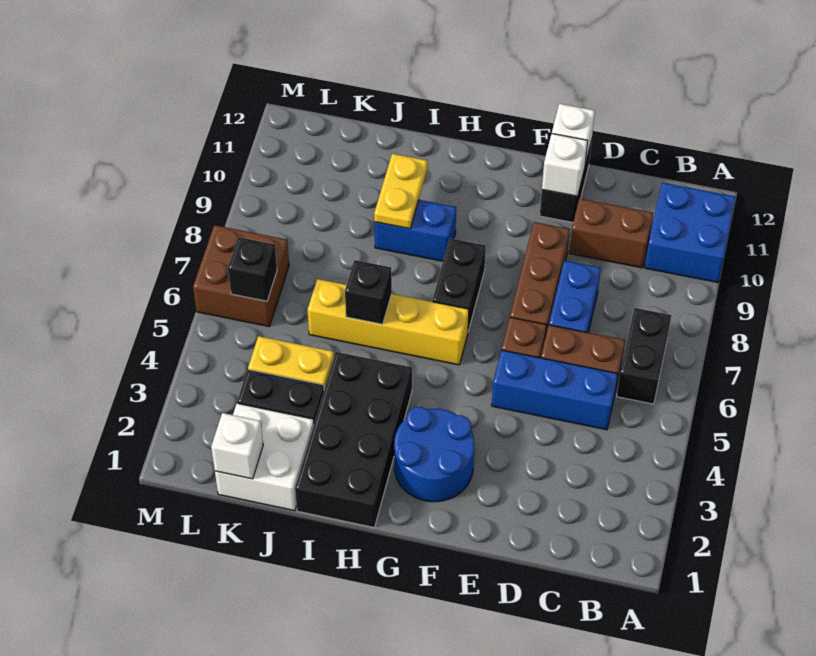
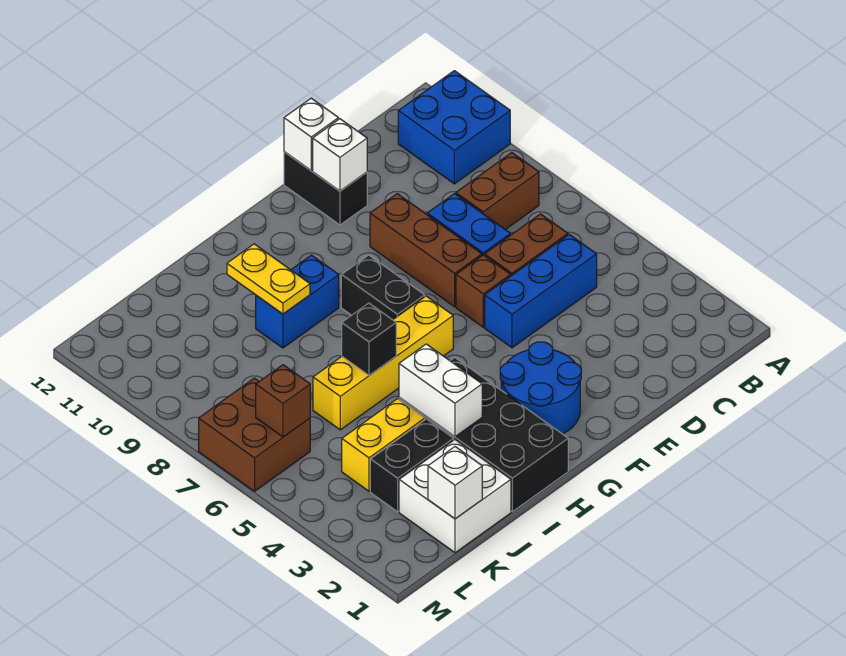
black 1x2 brick [617,308,672,404] -> none
brown 1x2 brick [569,199,653,268] -> brown 1x2 brick moved to [456,153,539,230]
none -> white 1x2 brick [399,344,482,437]
black 1x1 brick [228,237,277,301] -> brown 1x1 brick [256,365,310,437]

